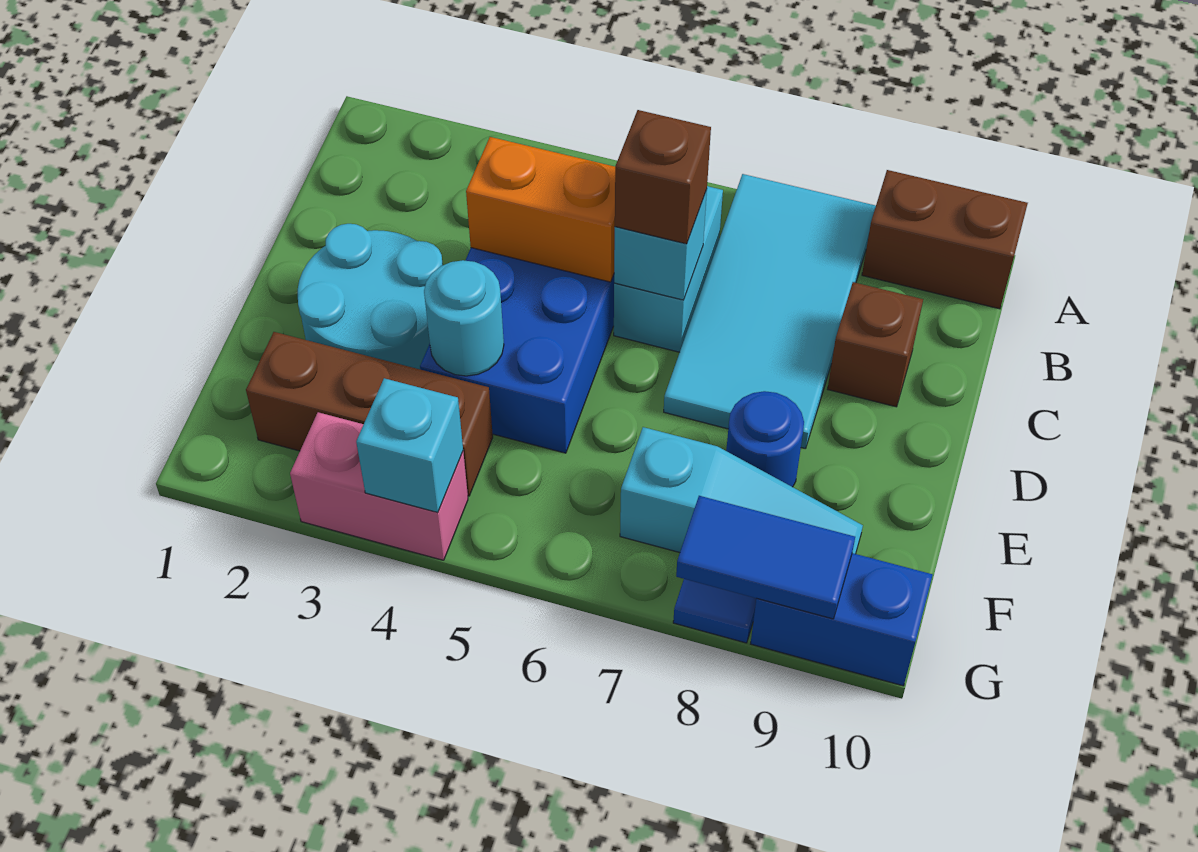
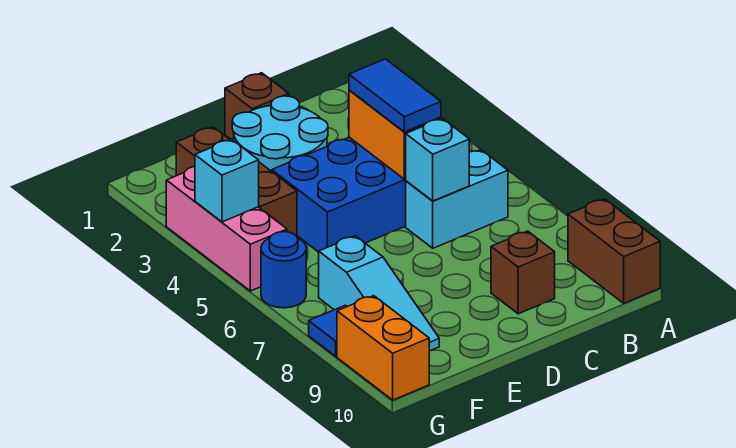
cyan 2x4 tile [664,174,876,449] -> none
brown 1x1 brick [615,110,711,244] -> brown 1x1 brick moved to [225,73,289,141]
cyan 1x1 round brick [424,260,504,376] -> none
blue 1x1 round brick [726,391,804,487] -> blue 1x1 round brick moved to [261,232,306,308]
pink 1x2 brick [290,412,468,560] -> pink 1x3 brick [166,167,287,291]
blue 1x2 tile [676,496,855,619] -> blue 1x2 tile moved to [349,59,441,132]
blue 1x2 brick [751,553,933,686] -> orange 1x2 brick [337,296,429,400]

